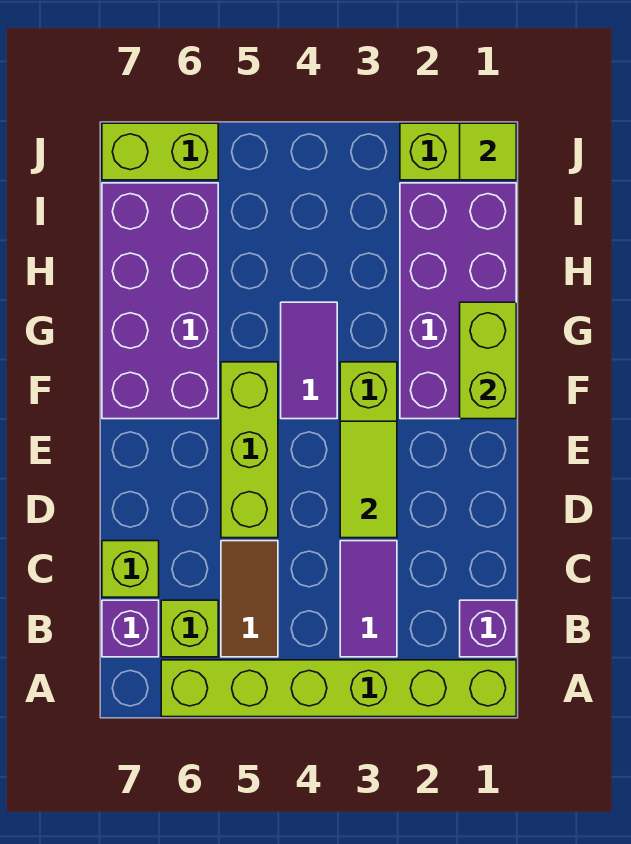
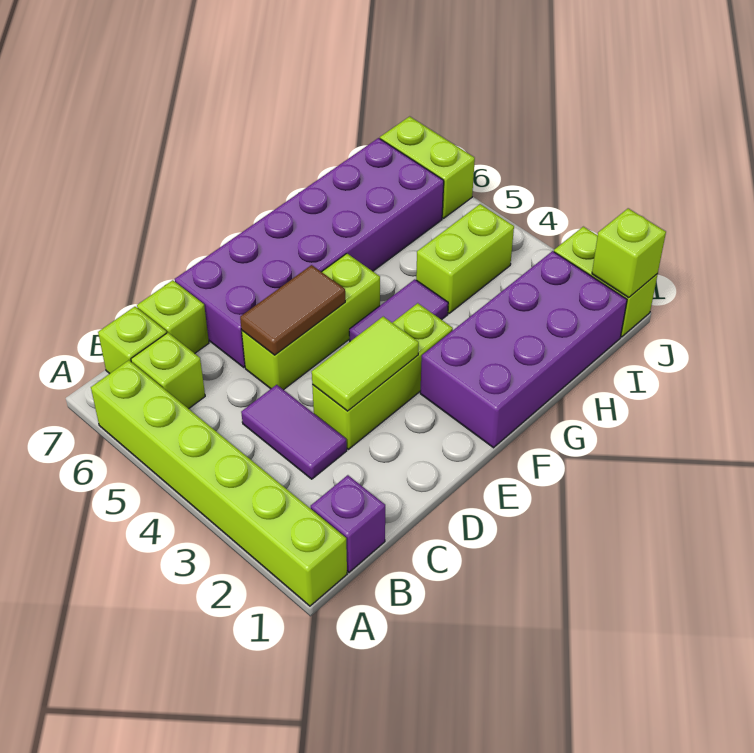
purple 1x2 tile [340,541,397,657] -> purple 1x2 tile turned to [241,385,347,479]
brown 1x2 tile [221,541,278,657] -> brown 1x2 tile moved to [240,265,345,355]
purple 1x1 brick [102,600,159,657] -> lime 1x1 brick [98,307,167,374]
lime 1x2 brick [460,302,516,419] -> lime 1x2 brick moved to [416,204,514,313]
purple 2x4 brick [102,183,218,419] -> purple 2x6 brick [175,138,444,367]
lime 1x1 tile [460,123,516,180] -> lime 1x1 brick [592,208,666,298]

